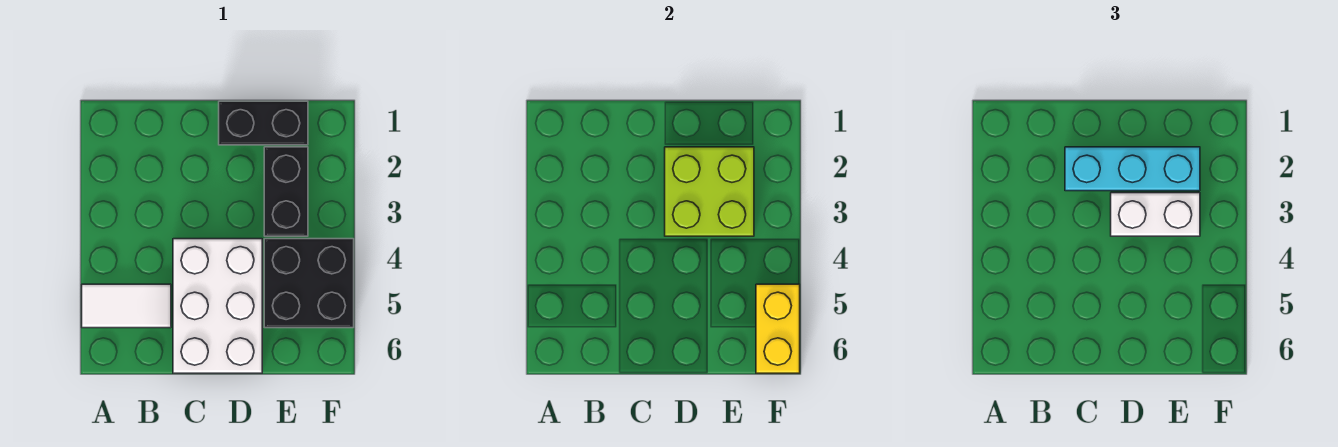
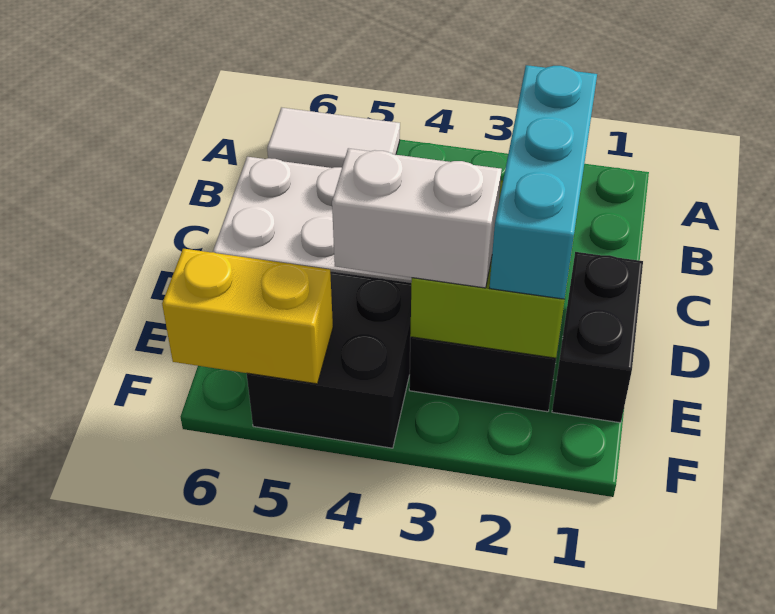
white 1x2 tile [82,284,171,328] -> white 1x2 tile turned to [267,107,400,168]
white 1x2 brick [1111,193,1200,236] -> white 1x2 brick turned to [332,148,502,288]

